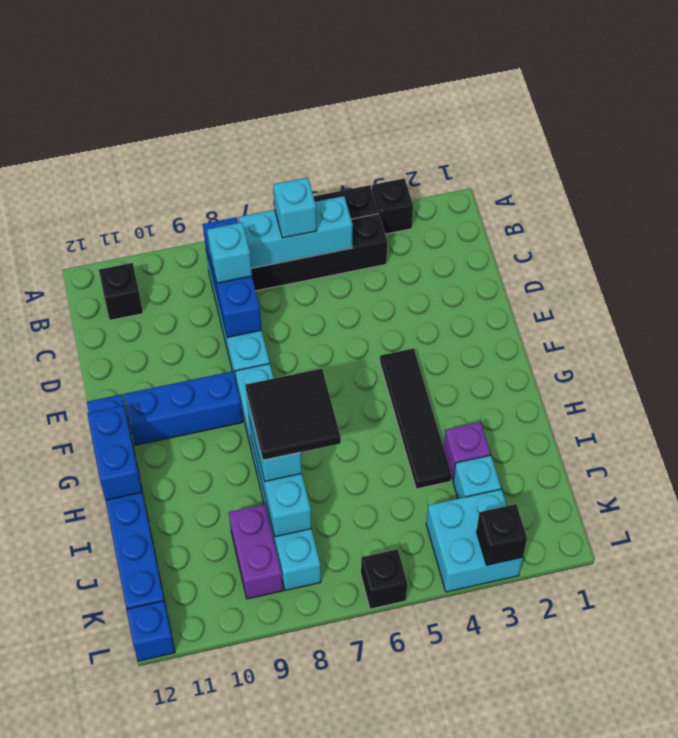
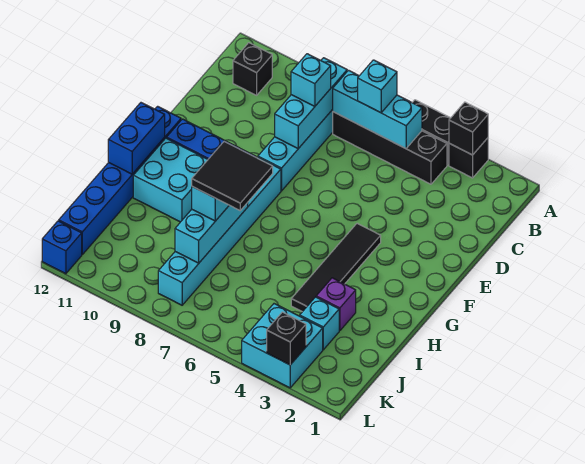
blue 1x3 brick [203,217,262,337] -> cyan 1x3 brick [275,58,347,149]
none -> cyan 2x2 brick [133,138,208,222]
purple 1x2 brick [229,504,283,599] -> none
black 1x1 brick [361,549,407,609] -> black 1x1 brick moved to [449,102,488,155]

